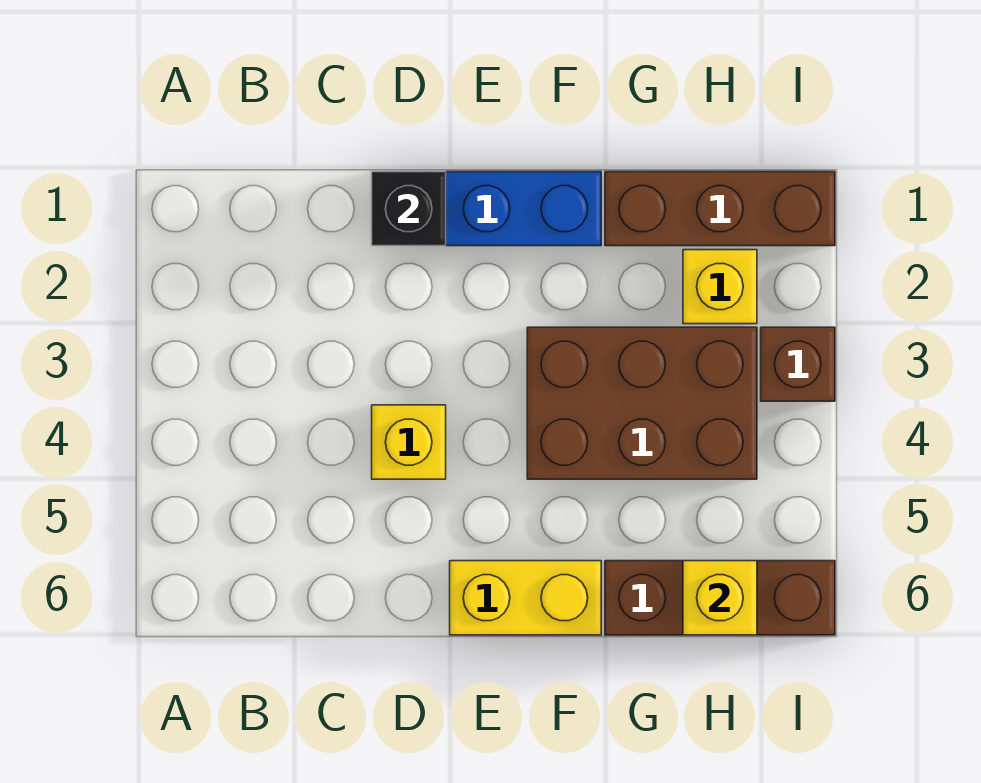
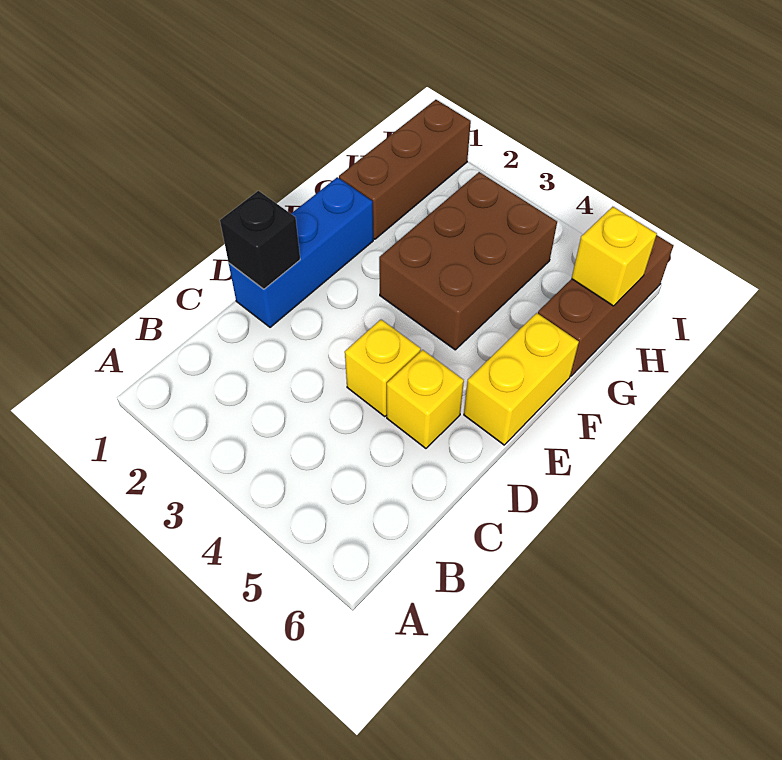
yellow 1x1 brick [683,250,757,324] -> yellow 1x1 brick moved to [387,350,464,448]
brown 1x1 brick [761,327,835,401] -> none

